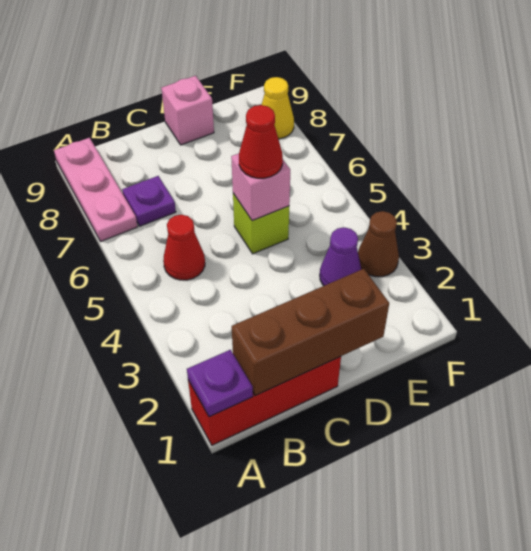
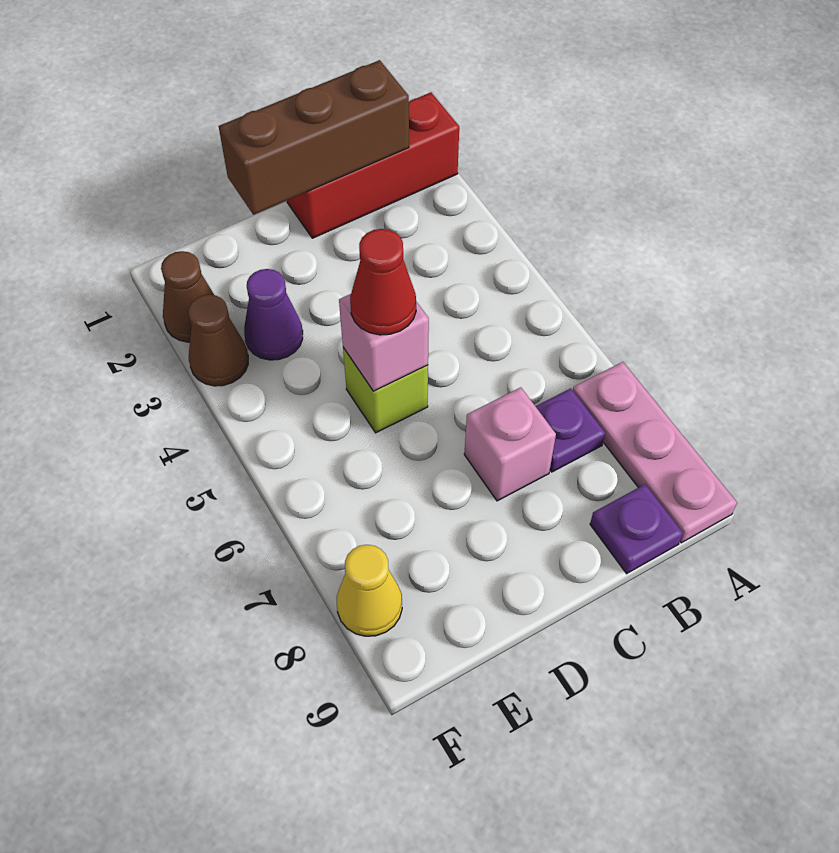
purple 1x1 plate [187,350,253,417] -> purple 1x1 plate moved to [590,484,683,574]
red 1x1 cone [163,215,205,280] -> none
pink 1x1 brick [161,76,214,145] -> pink 1x1 brick moved to [464,387,556,501]
none -> brown 1x1 cone [161,251,214,342]

